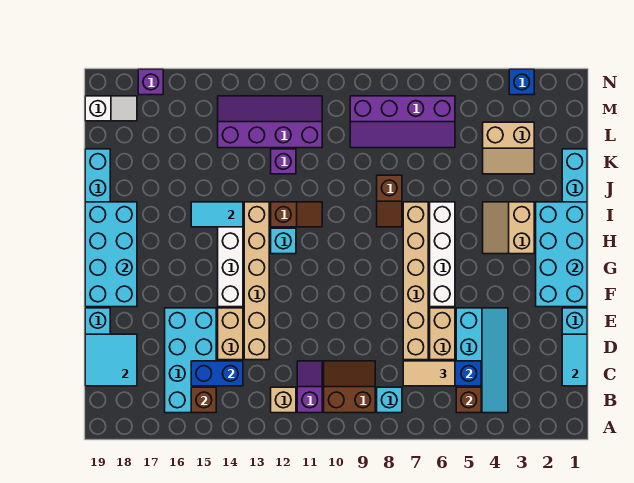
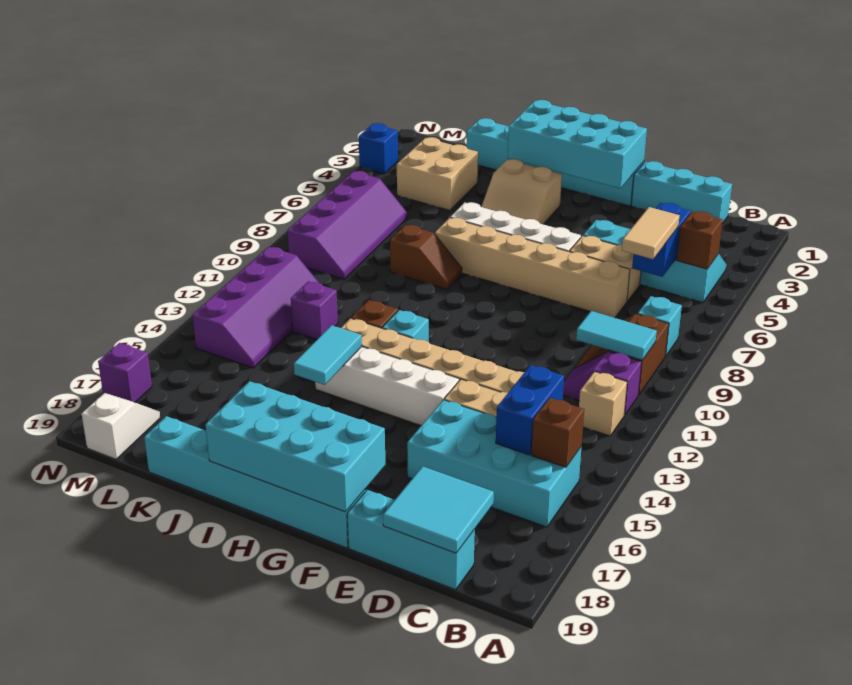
cyan 1x2 tile [562,334,587,386] -> cyan 1x2 tile moved to [576,311,657,360]
tan 2x2 slope [483,122,534,174] -> tan 2x2 brick [397,137,478,211]
purple 2x4 slope [218,96,322,148] -> purple 2x4 slope turned to [193,247,319,368]

